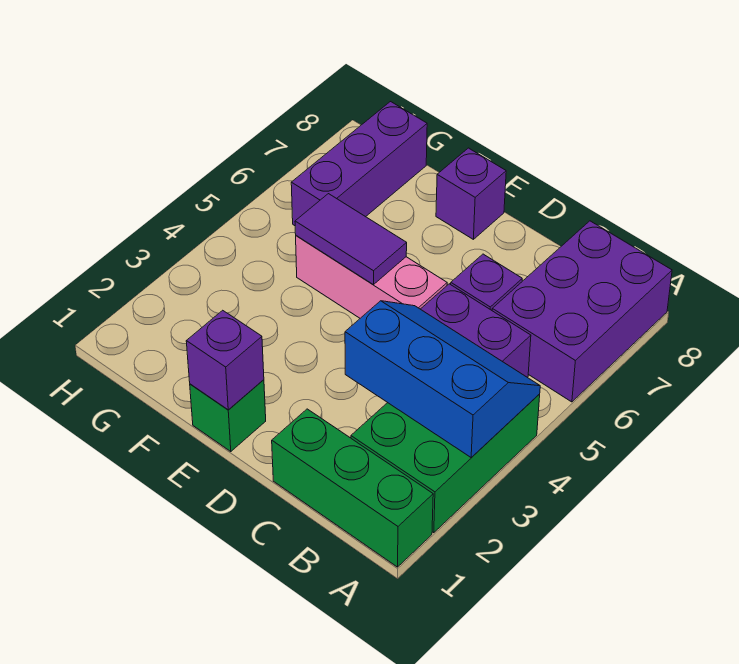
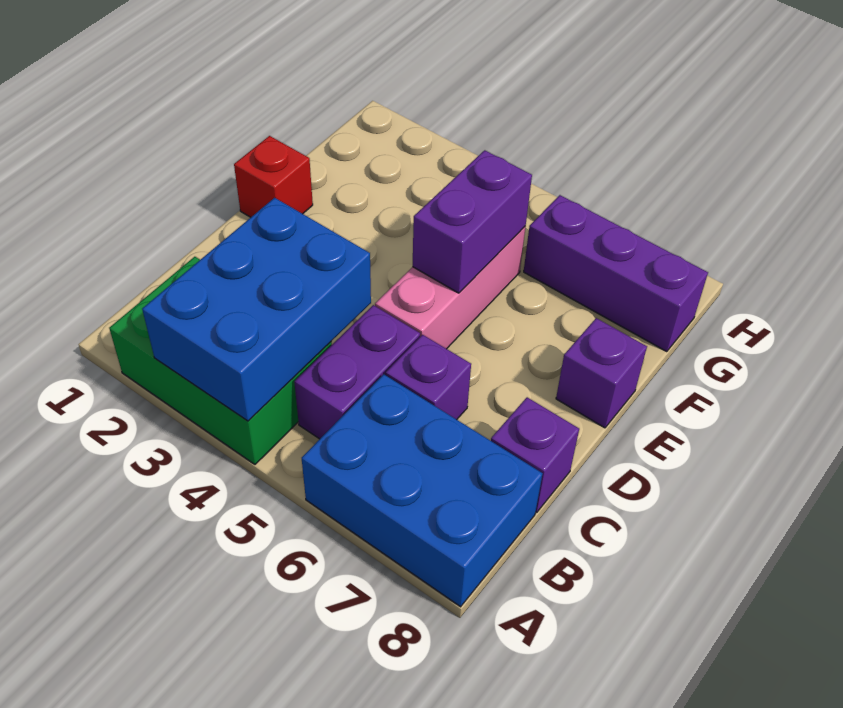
green 1x3 brick [272,409,433,567] -> none
blue 2x3 slope [345,301,540,458] -> blue 2x3 brick [142,198,371,421]
purple 2x3 brick [492,221,672,402] -> blue 2x3 brick [302,374,543,607]
green 1x1 brick [190,380,266,452] -> red 1x1 brick [234,136,313,217]
purple 1x1 brick [186,310,264,410] -> purple 1x1 brick moved to [491,397,579,512]
purple 1x2 tile [295,194,407,285] -> purple 1x2 brick [413,150,532,293]

